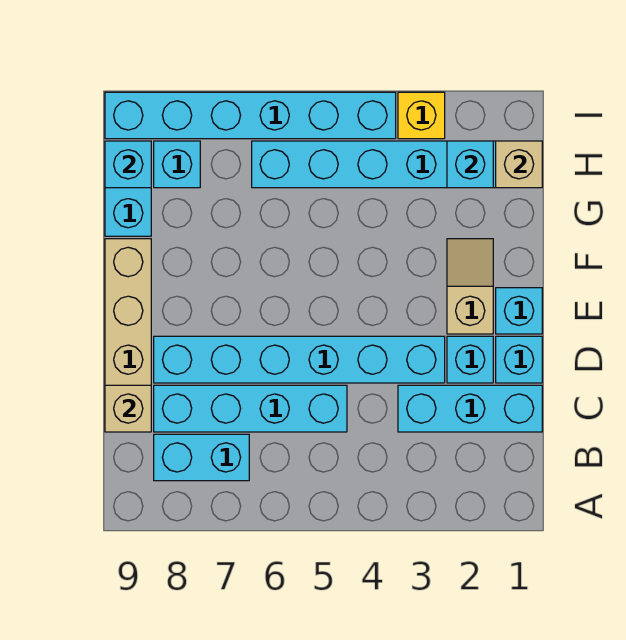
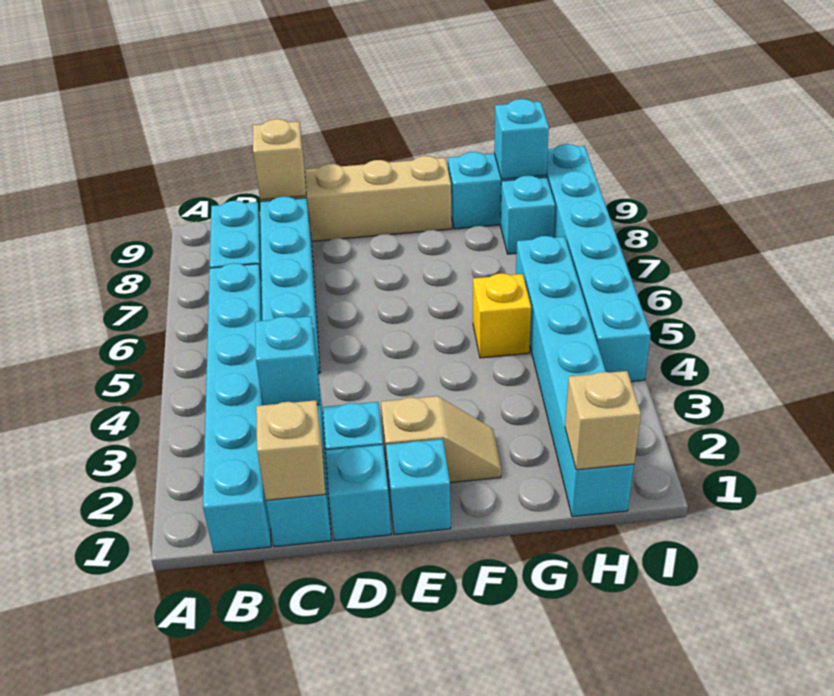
none -> tan 1x1 brick [256,400,326,500]
cyan 1x6 brick [154,336,445,383] -> cyan 1x6 brick moved to [203,263,271,553]
cyan 1x1 brick [447,141,493,188] -> cyan 1x1 brick moved to [255,316,320,405]
yellow 1x1 brick [398,92,445,139] -> yellow 1x1 brick moved to [473,273,531,358]

